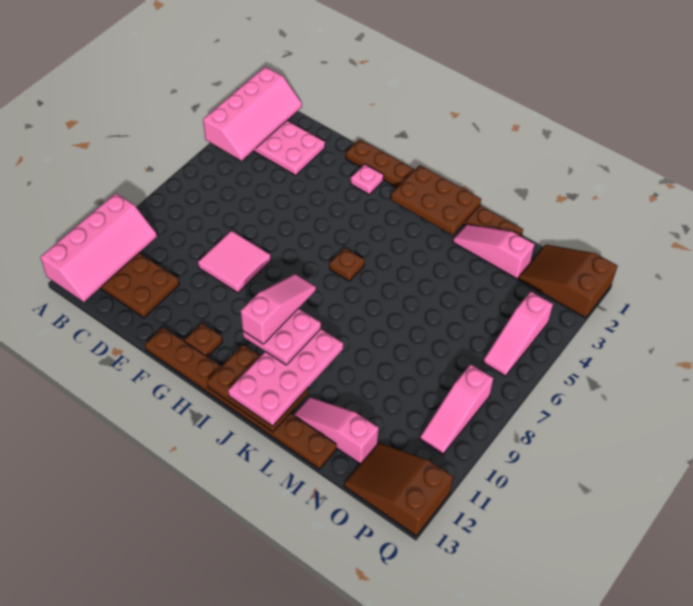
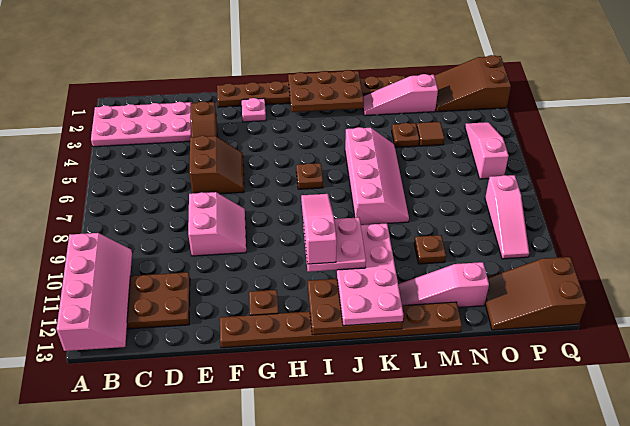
pink 2x4 slope [203,67,302,161] -> pink 2x4 slope moved to [345,127,409,225]
none -> brown 1x2 slope [190,101,217,137]
none -> brown 2x2 slope [189,136,244,194]
pink 2x2 tile [198,231,271,293] -> pink 2x2 slope [188,192,246,256]
none -> brown 1x1 plate [392,123,419,148]
none -> brown 1x1 plate [414,235,446,264]
none -> brown 1x1 tile [417,122,444,146]
pink 1x3 slope [483,292,553,376] -> pink 1x3 slope turned to [465,122,509,179]

